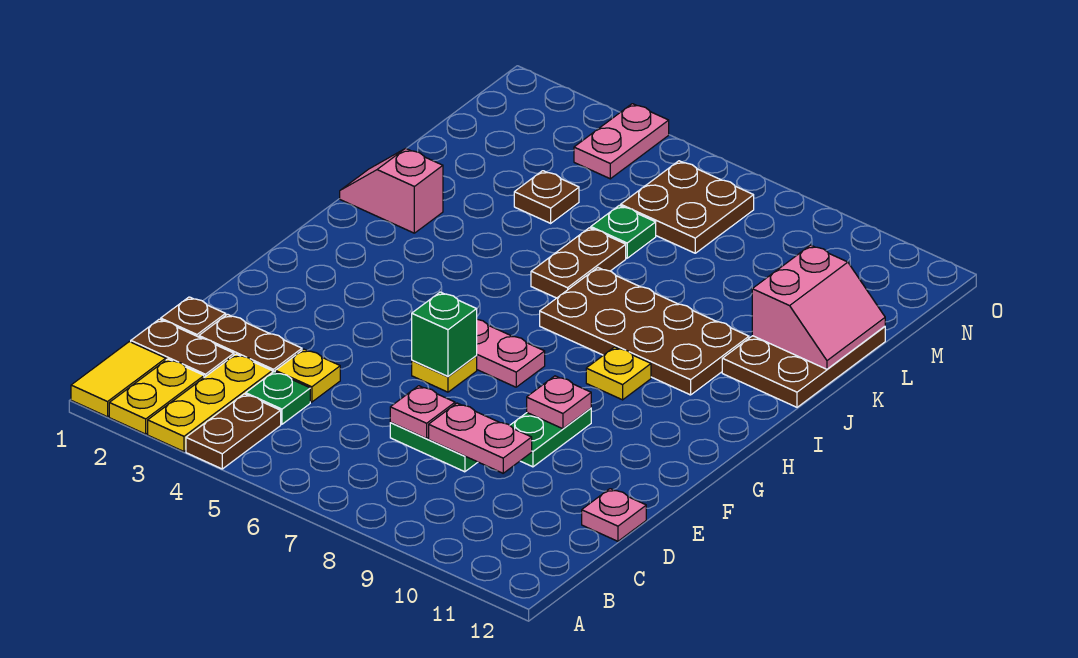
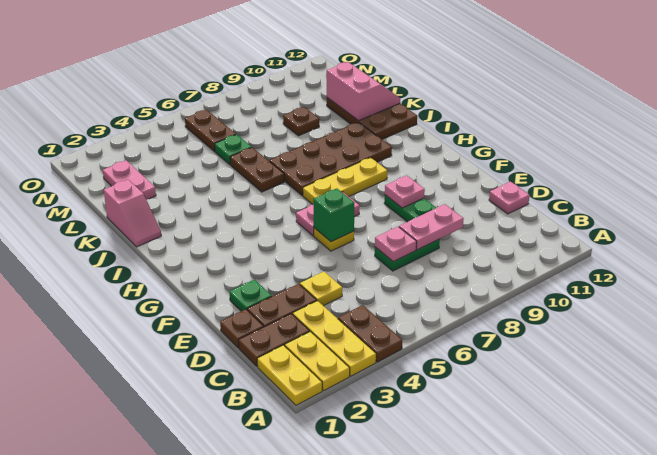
yellow 1x2 tile [71,342,166,417] -> yellow 1x2 plate [257,345,322,405]
green 1x1 plate [246,372,310,424] -> green 1x1 plate moved to [229,280,272,311]
yellow 1x1 plate [586,347,651,400] -> yellow 1x3 plate [303,158,387,204]
pink 1x2 slope [340,148,443,233] -> pink 1x2 slope turned to [104,179,161,247]
brown 1x1 plate [514,171,579,223] -> brown 1x1 plate moved to [283,107,319,136]
brown 2x2 plate [621,161,754,253] -> brown 1x2 plate [185,110,236,152]
pink 1x2 plate [574,104,669,179] -> pink 1x2 plate moved to [103,160,156,200]

